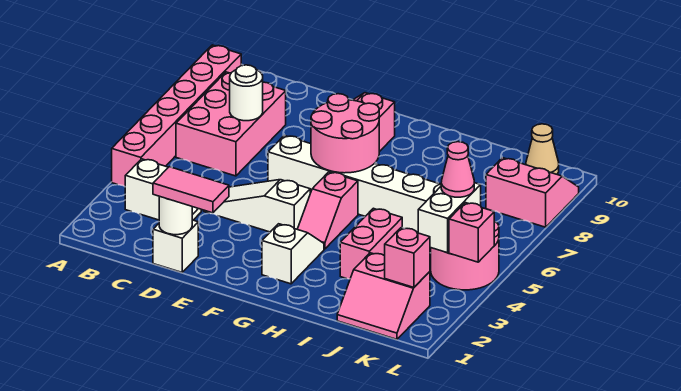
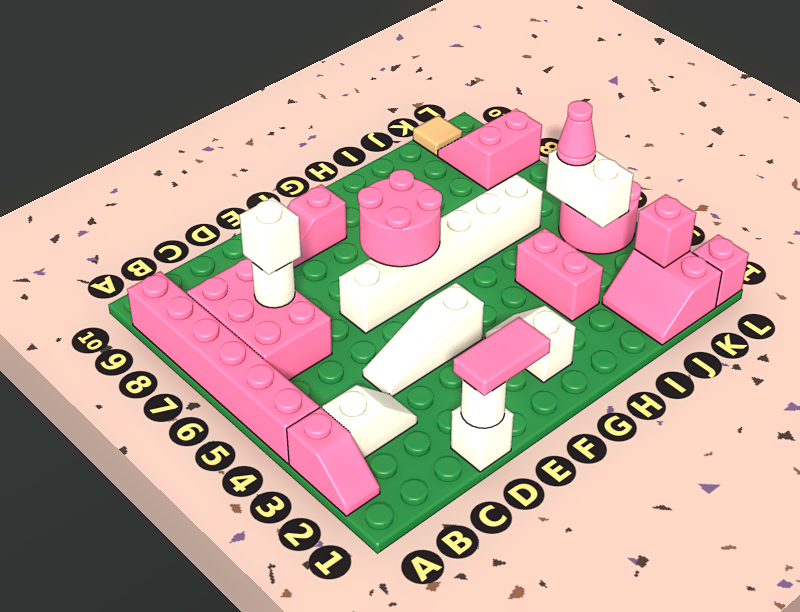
none -> white 1x1 brick [239,197,301,275]
pink 1x2 slope [297,172,358,249] -> pink 1x2 slope moved to [287,407,380,516]
pink 2x2 slope [337,253,430,339] -> pink 2x2 slope turned to [602,249,722,345]
tan 1x1 cone [526,124,559,174] -> tan 1x1 tile [413,115,462,156]
pink 1x1 brick [449,203,494,262] -> pink 1x1 brick moved to [693,235,749,307]

